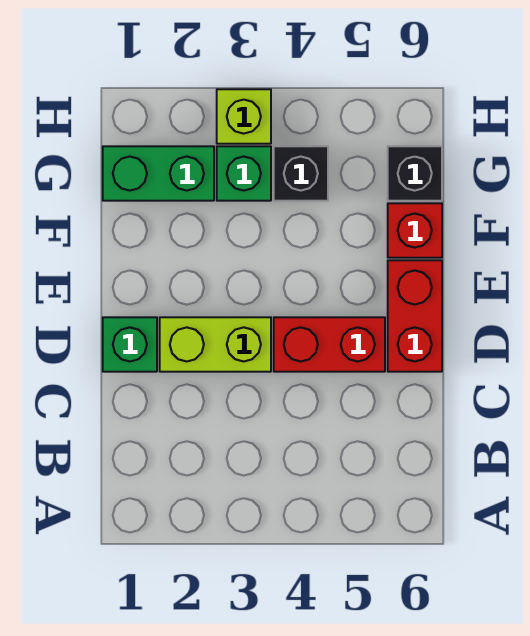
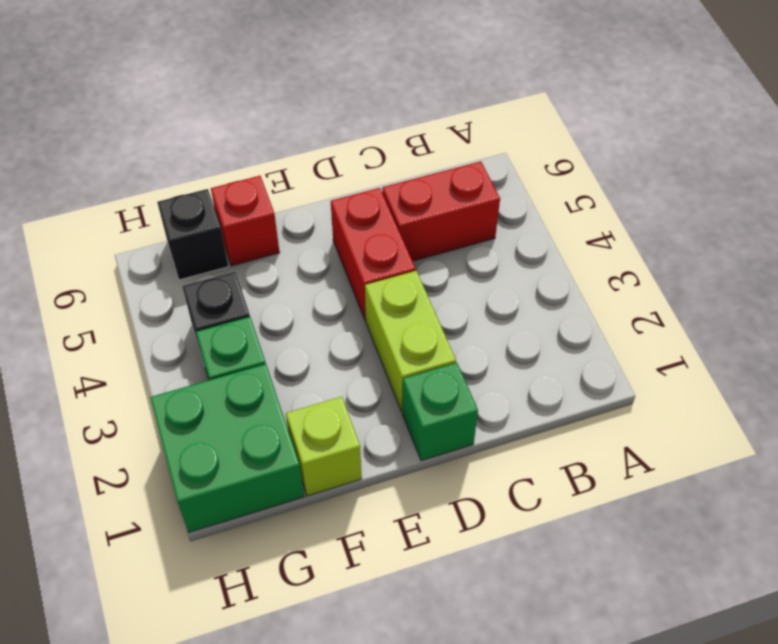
red 1x2 brick [388,260,442,372] -> red 1x2 brick moved to [382,161,500,261]
green 1x2 brick [103,146,214,201] -> green 2x2 brick [150,364,304,532]
lime 1x1 brick [217,89,271,144] -> lime 1x1 brick moved to [286,397,362,496]

